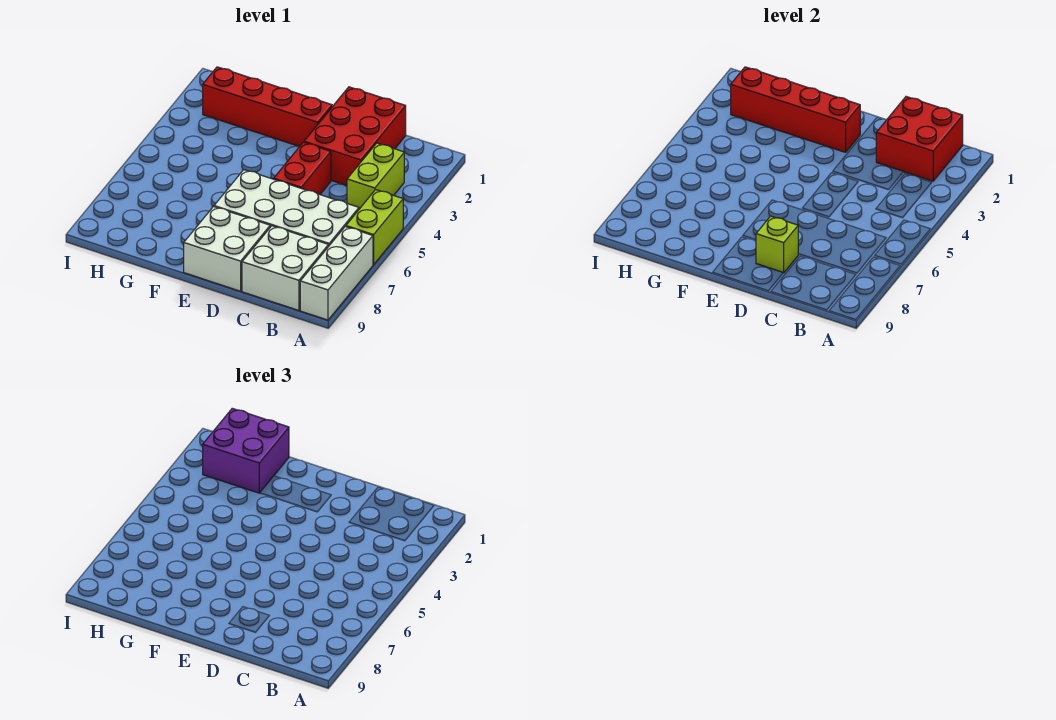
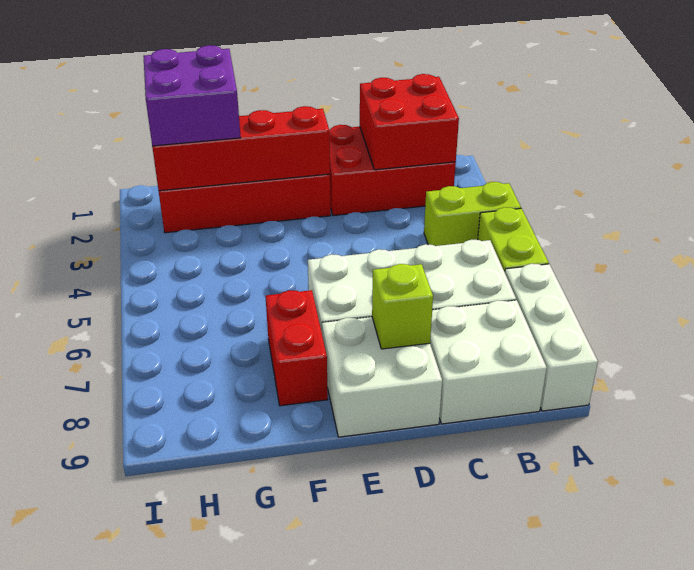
lime 1x2 brick [347,143,404,209] -> lime 1x2 brick turned to [424,182,521,246]
red 2x3 brick [304,87,406,186] -> red 2x3 brick turned to [329,125,456,216]
red 1x2 brick [274,142,331,194] -> red 1x2 brick moved to [266,290,328,406]

